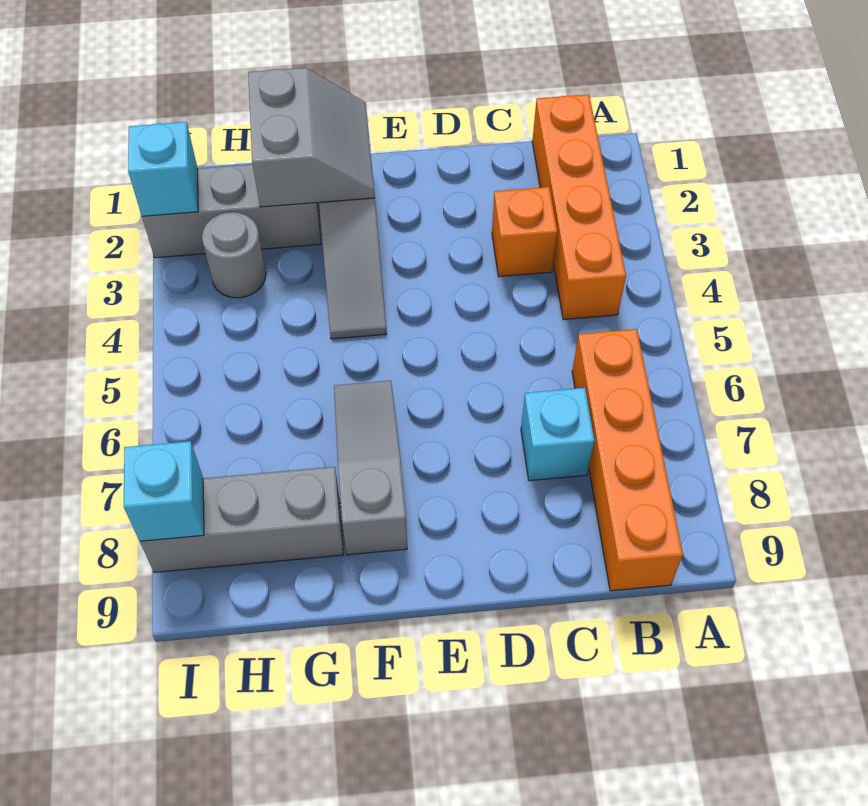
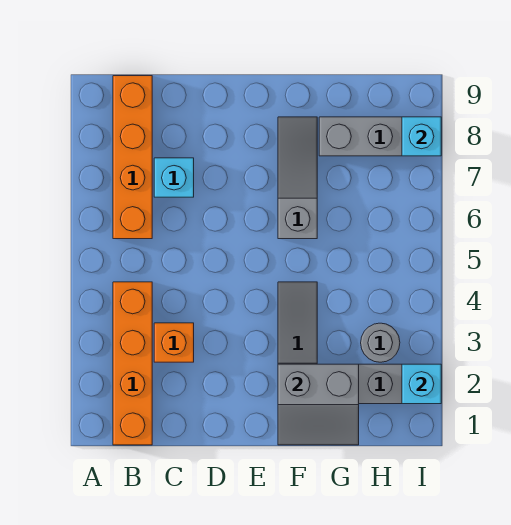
grey 2x2 slope [248,68,375,207] -> grey 2x2 slope turned to [278,364,359,445]
grey 1x3 slope [334,381,407,555] -> grey 1x3 slope turned to [278,117,317,239]

